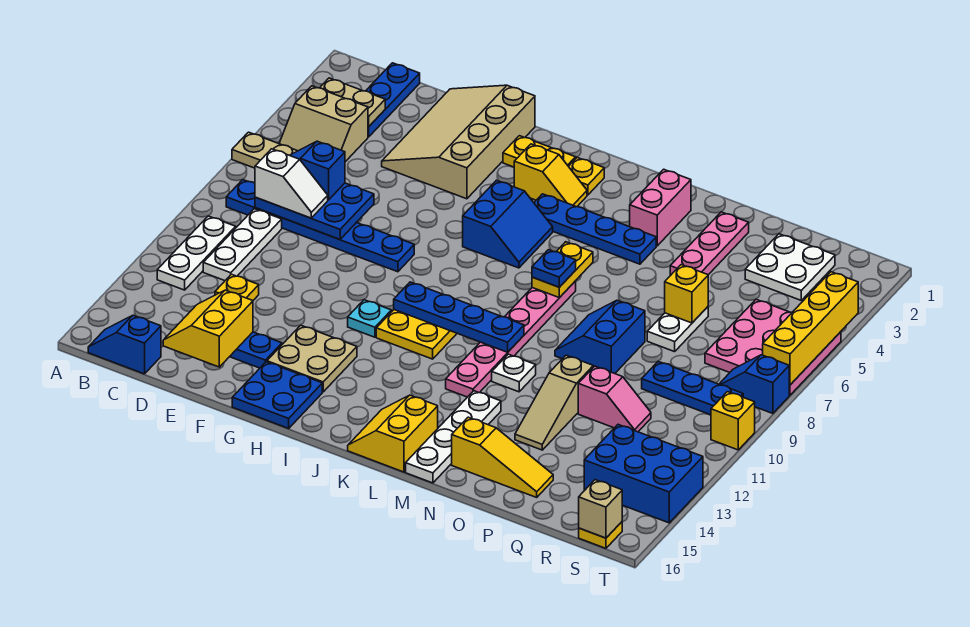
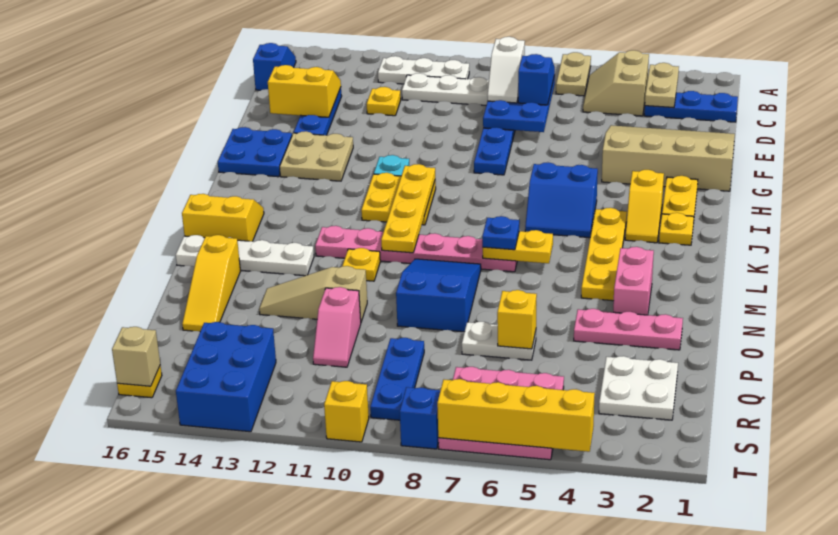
blue 1x4 plate [394,282,524,352] -> yellow 1x4 plate [381,164,435,253]
blue 1x4 plate [534,194,656,264] -> yellow 1x4 plate [581,208,627,301]
pink 1x2 brick [630,169,691,246] -> pink 1x2 brick turned to [613,247,654,315]
white 1x1 plate [492,354,536,392] -> yellow 1x1 plate [342,248,380,281]
blue 2x2 slope [555,300,645,374] -> blue 2x3 slope [396,259,481,332]

